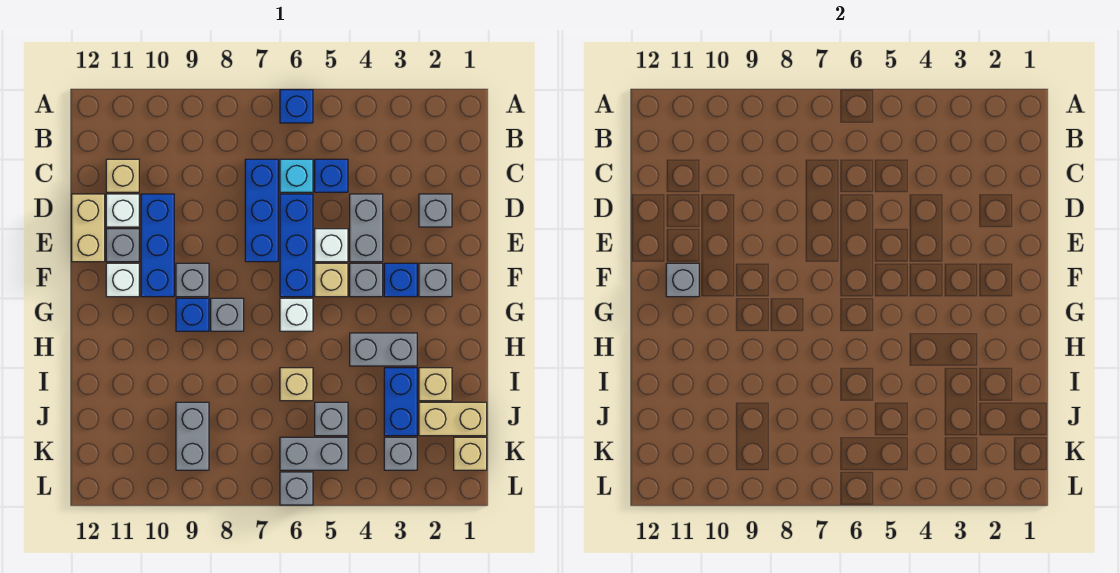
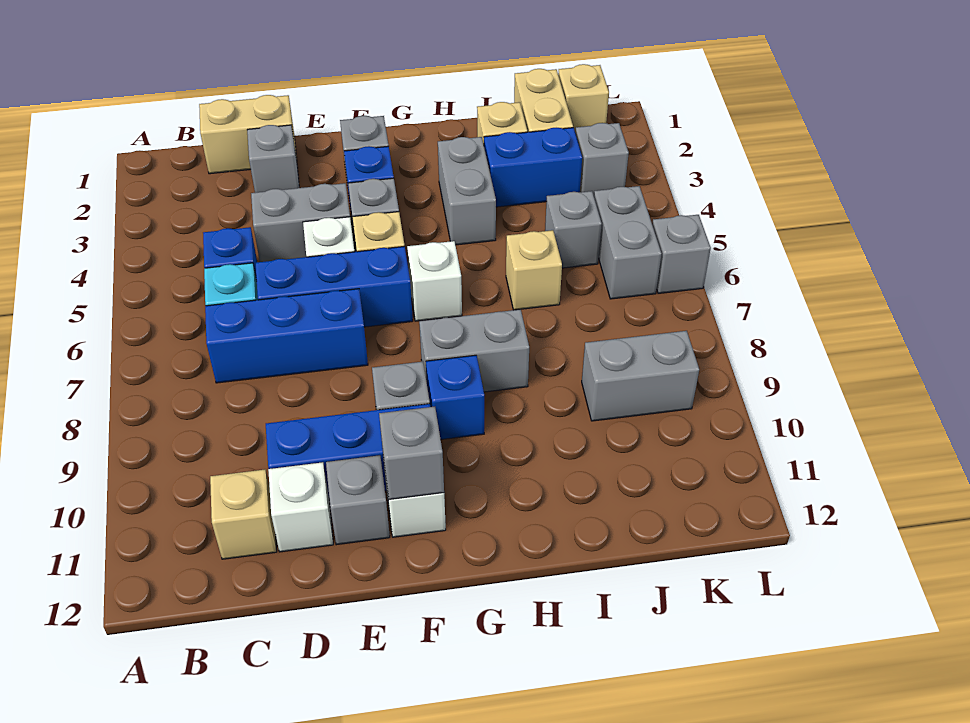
blue 1x1 brick [280,90,313,123] -> none
tan 1x2 brick [72,194,105,262] -> tan 1x2 brick moved to [199,95,297,174]
grey 1x1 brick [211,298,244,331] -> grey 1x2 brick [419,309,529,392]

